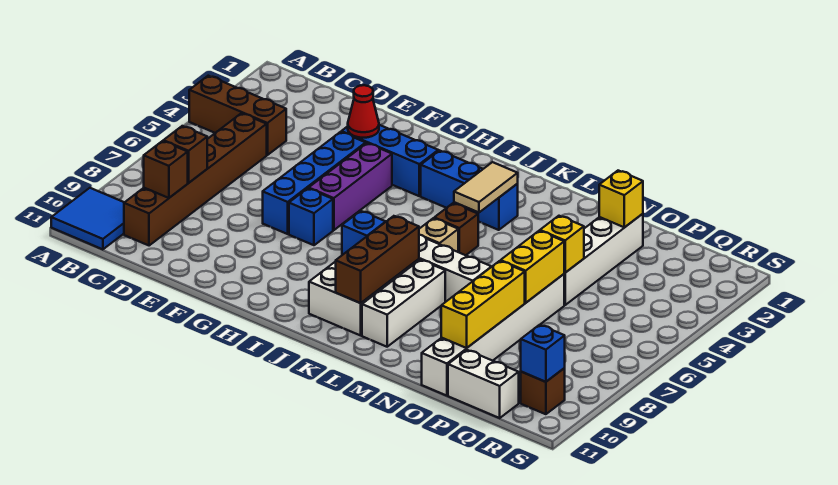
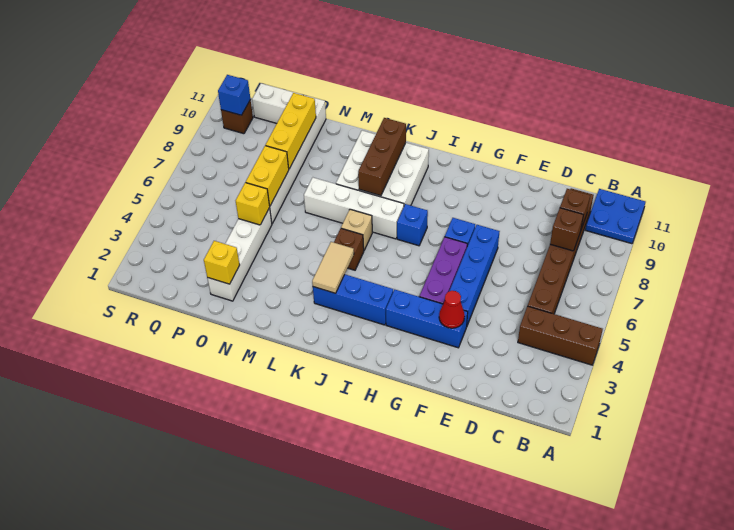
blue 2x2 tile [51,188,124,249] -> blue 2x2 plate [585,189,645,244]

